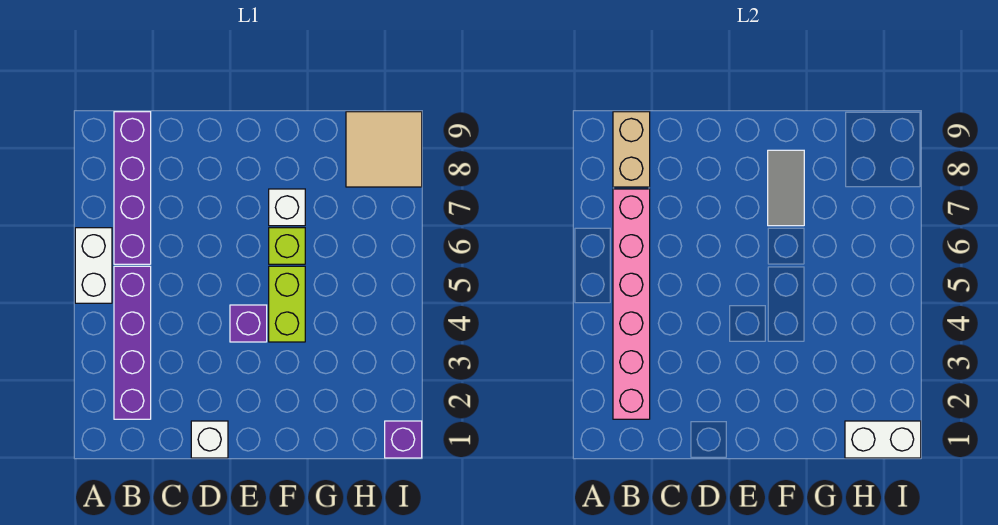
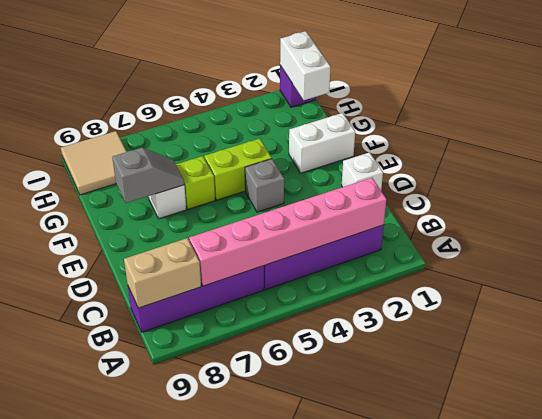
white 1x2 brick [75,228,112,303] -> white 1x2 brick moved to [289,113,355,173]
purple 1x1 brick [230,305,267,342] -> grey 1x1 brick [245,159,284,212]
grey 1x2 tile [768,150,804,226] -> grey 1x2 slope [112,148,184,203]

